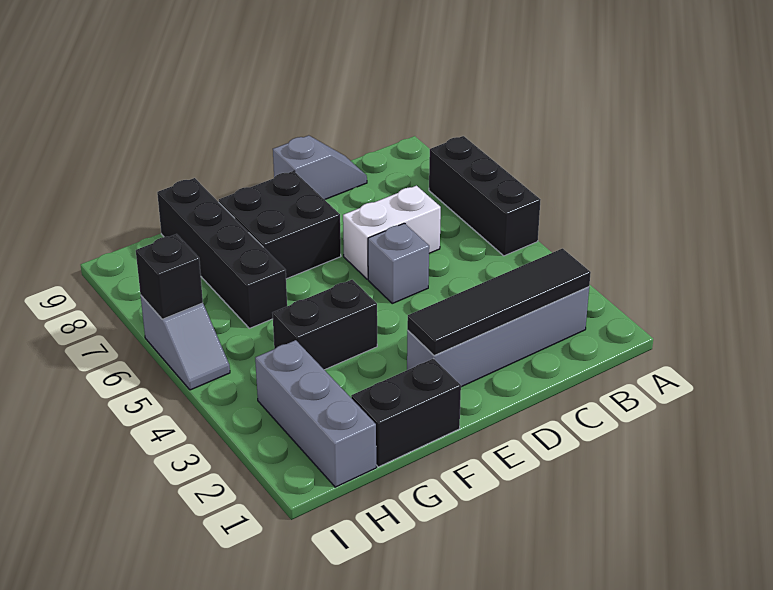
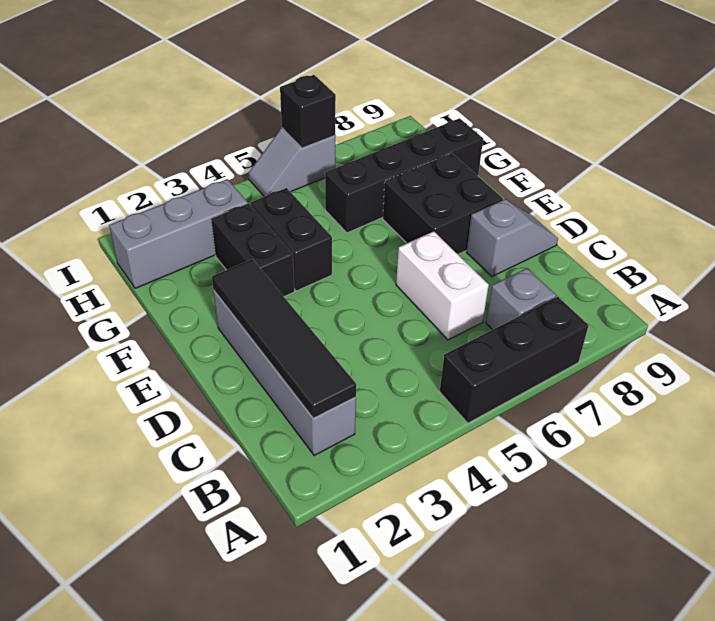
grey 1x2 slope [273,135,367,200] -> grey 1x2 slope turned to [466,199,558,277]
grey 1x1 brick [368,223,429,303] -> grey 1x1 brick moved to [486,268,556,330]
black 1x2 brick [351,359,461,467] -> black 1x2 brick moved to [211,203,294,297]

